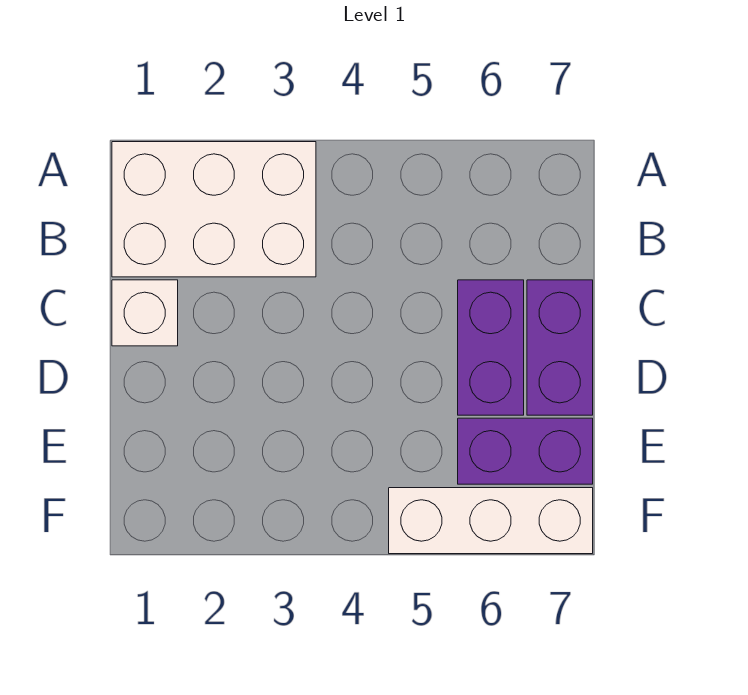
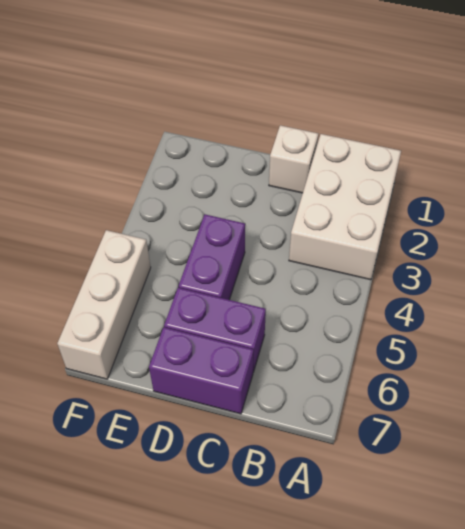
purple 1x2 brick [458,418,593,484] -> purple 1x2 brick moved to [179,214,245,300]

